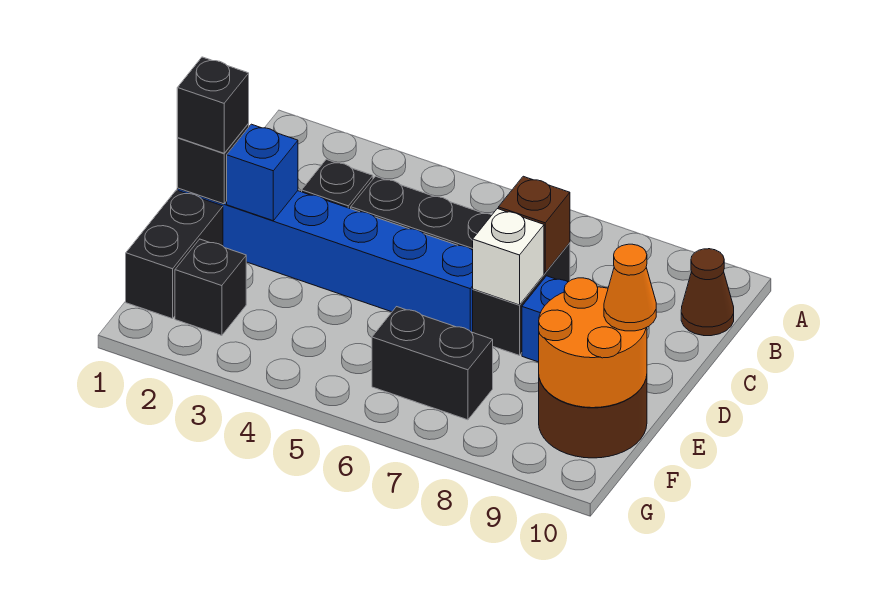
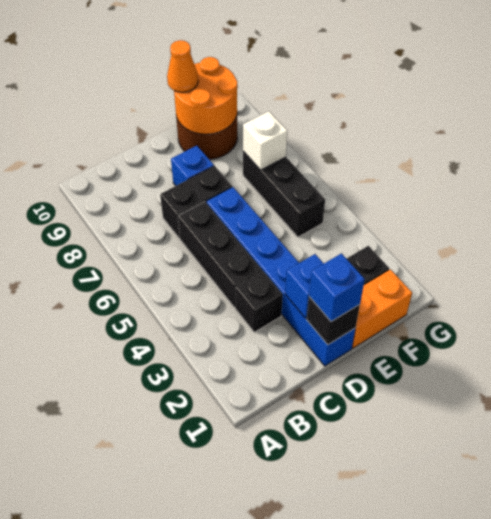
brown 1x1 cone [681,249,734,336] -> none
brown 1x1 brick [498,176,570,273] -> none
black 1x1 brick [177,57,249,153] -> blue 1x1 brick [309,253,365,322]
white 1x1 brick [473,209,544,305] -> white 1x1 brick moved to [243,111,287,170]
black 1x2 brick [126,190,223,319] -> orange 1x2 brick [352,270,412,348]
black 1x2 brick [372,307,493,420] -> black 1x3 brick [243,151,325,237]

